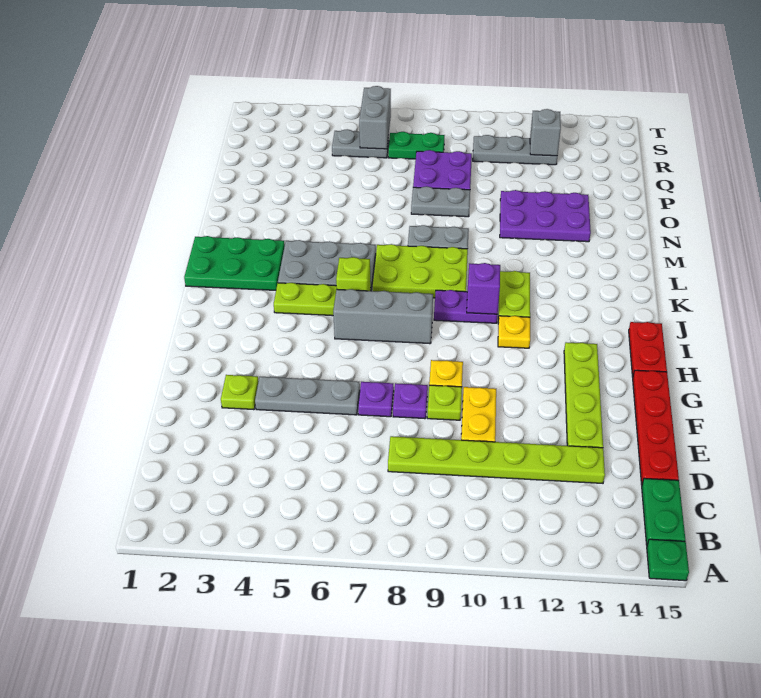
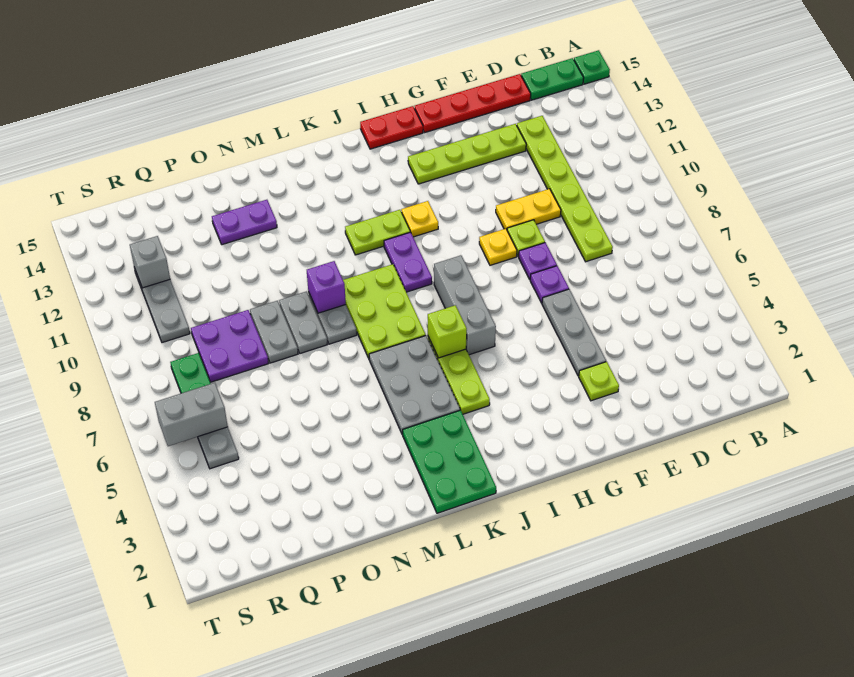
purple 1x1 brick [467,263,500,314] -> purple 1x1 brick moved to [307,261,346,313]
none -> grey 1x2 plate [279,291,328,353]
purple 2x3 plate [500,190,591,242] -> purple 1x2 plate [212,200,277,245]

